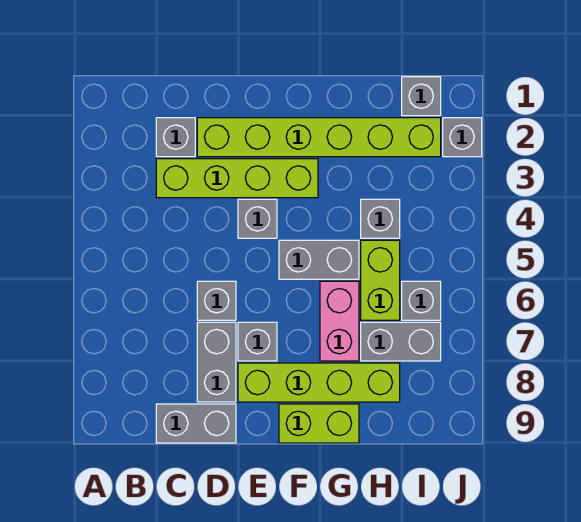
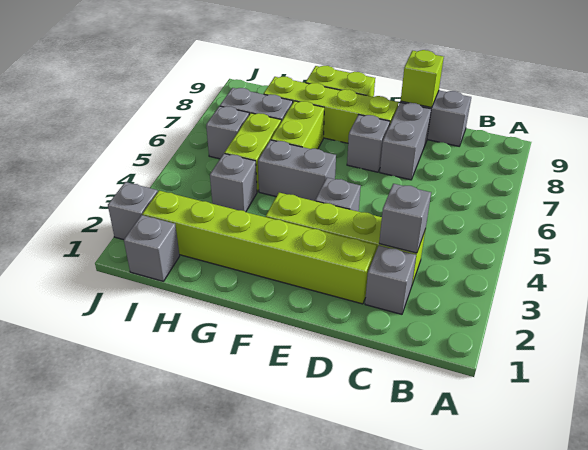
grey 1x1 brick [197,281,236,320] -> grey 1x1 brick moved to [379,184,431,253]
none -> lime 1x1 brick [401,50,444,108]
pink 1x2 brick [320,281,359,361] -> lime 1x2 brick [271,101,324,149]

